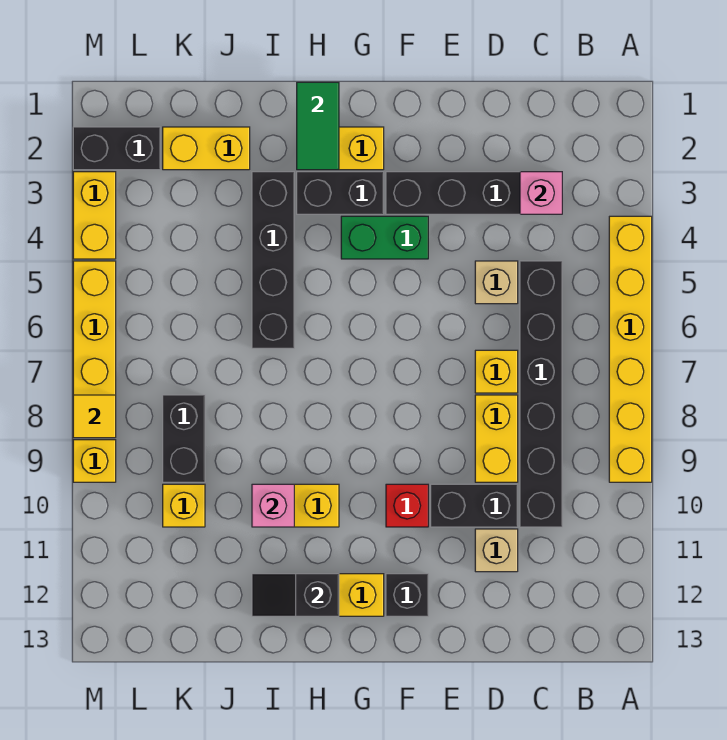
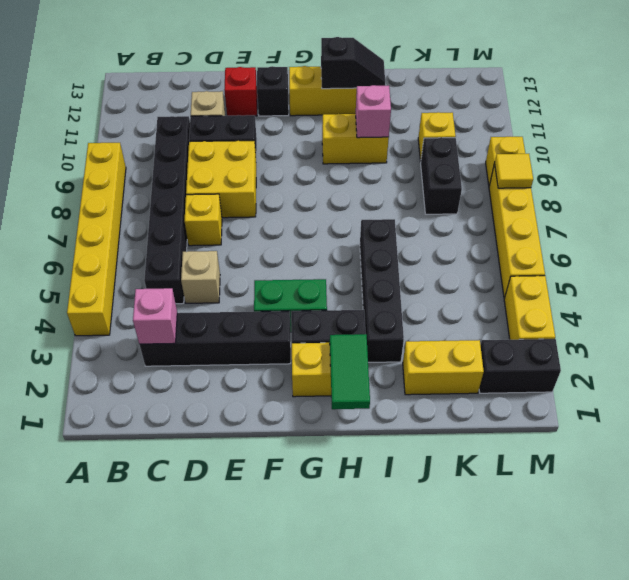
yellow 1x2 brick [475,395,518,482] -> yellow 2x2 brick [186,141,256,218]
red 1x1 brick [386,484,428,527] -> red 1x1 brick moved to [224,67,257,116]

